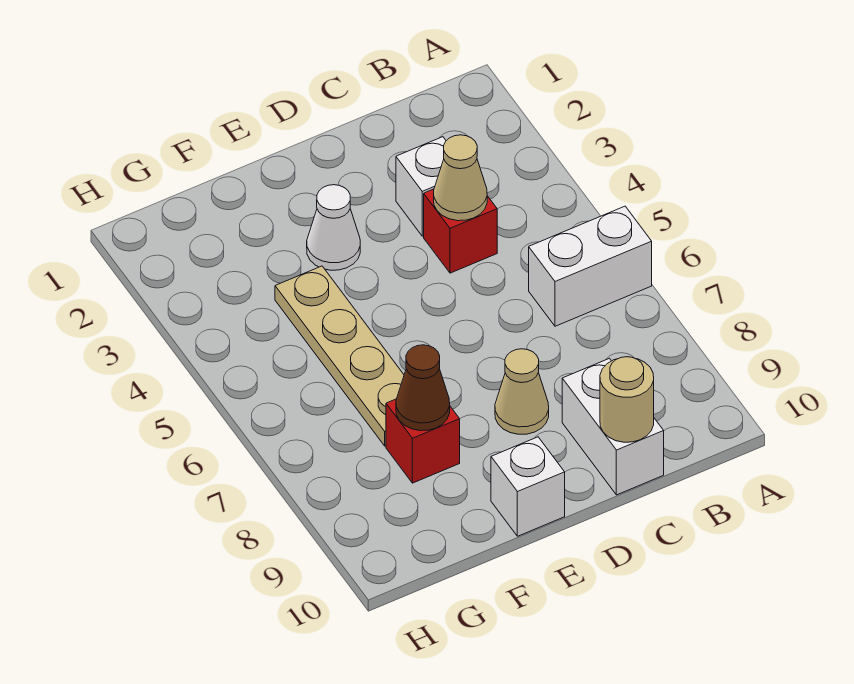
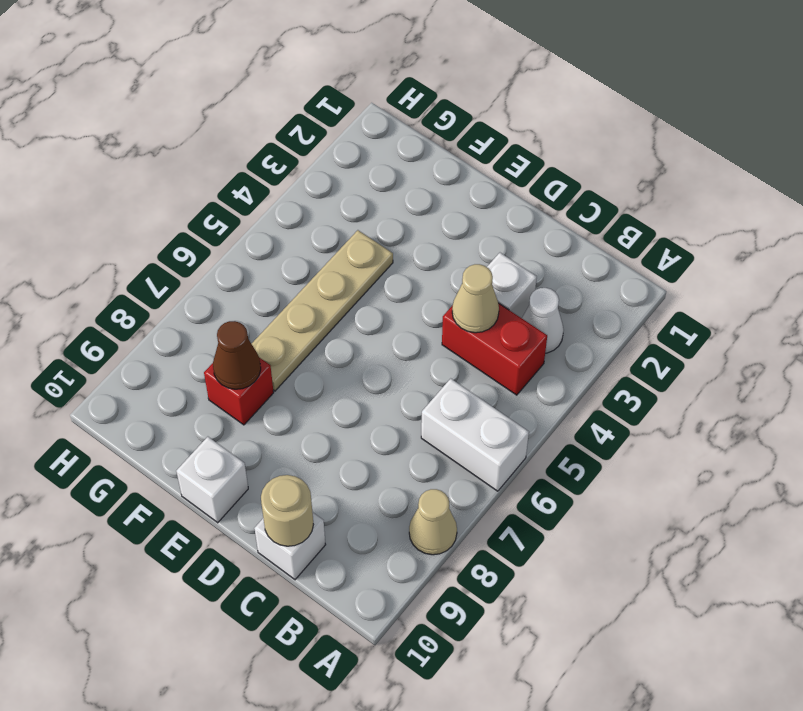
red 1x1 brick [424,189,497,273] -> red 1x2 brick [442,303,547,395]
white 1x2 brick [562,358,664,495] -> white 1x1 brick [254,512,326,580]
tan 1x1 cone [495,349,549,434] -> tan 1x1 cone moved to [409,489,457,555]
white 1x1 cone [307,185,360,270] -> white 1x1 cone moved to [522,288,564,353]

